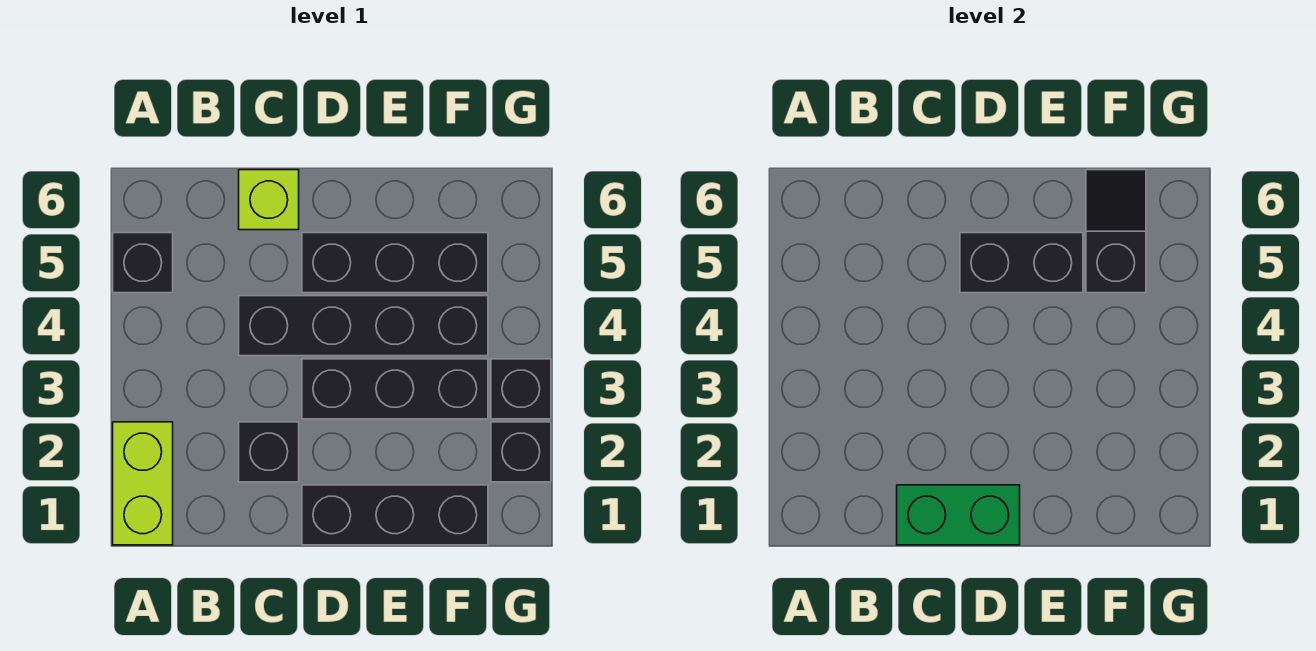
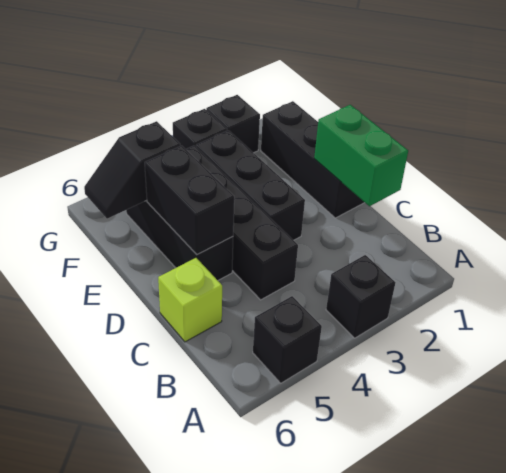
lime 1x2 brick [113,422,173,545] -> none
black 1x1 brick [239,422,299,482] -> black 1x1 brick moved to [326,255,395,338]

